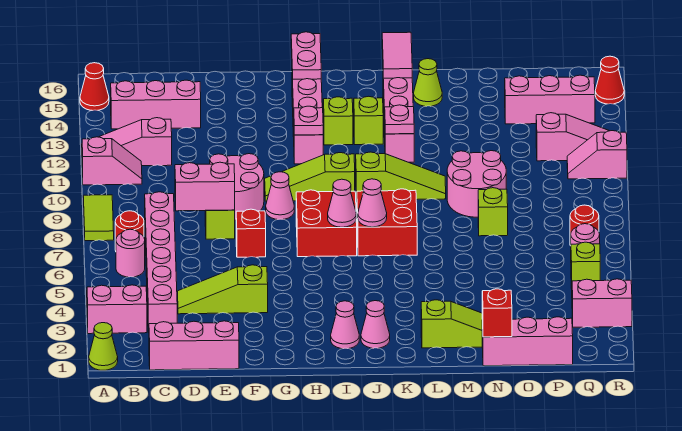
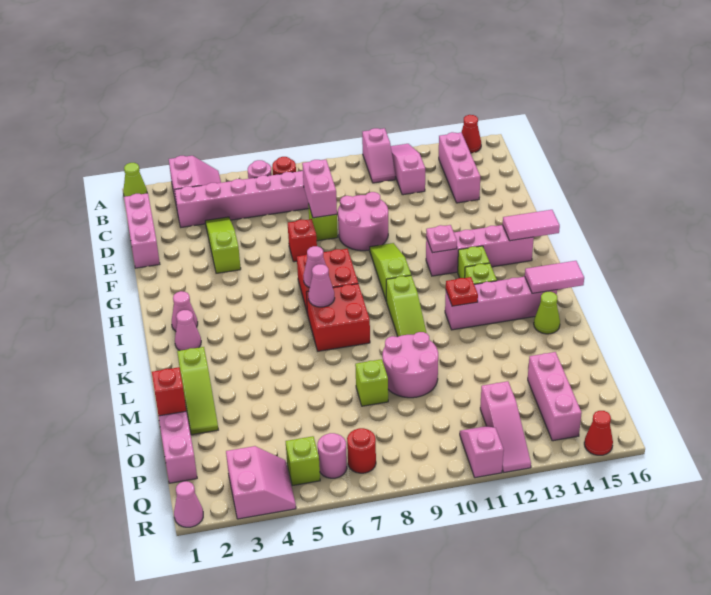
lime 1x2 tile [83,195,114,241] -> none
pink 1x1 cone [266,172,294,220] -> pink 1x1 cone moved to [174,481,203,527]
pink 1x2 plate [291,32,321,79] -> pink 1x2 tile [503,210,560,241]
pink 1x1 plate [385,105,414,134] -> red 1x1 plate [446,277,478,306]

